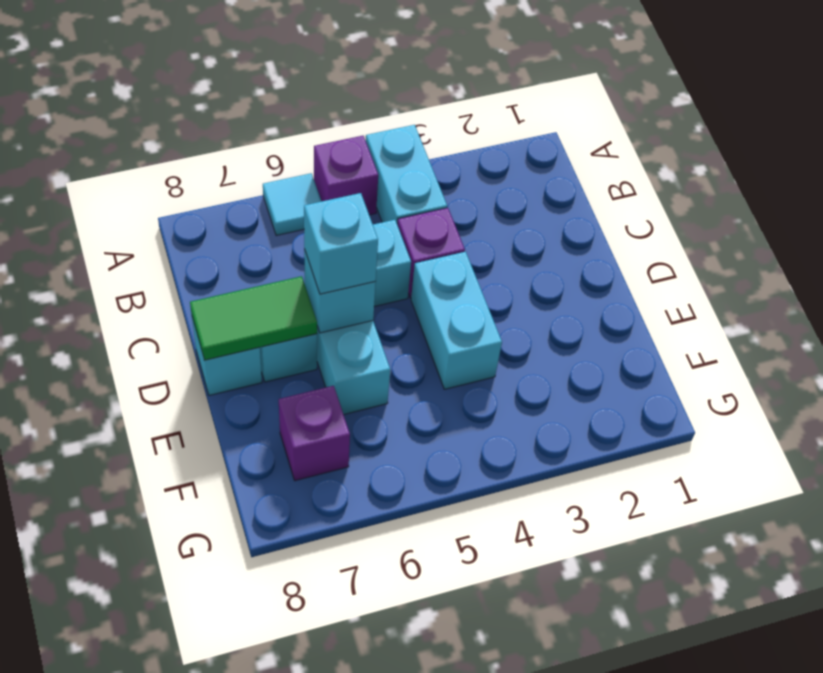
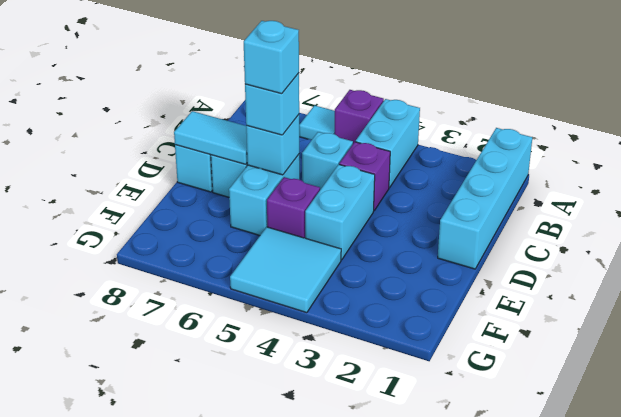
none -> cyan 1x4 brick [438,128,532,269]
none -> cyan 1x1 brick [244,21,299,94]
green 1x2 tile [190,276,317,360] -> cyan 1x2 tile [174,111,247,164]
none -> cyan 2x2 tile [230,227,341,313]
purple 1x1 brick [279,386,350,481] -> purple 1x1 brick moved to [267,177,320,238]

